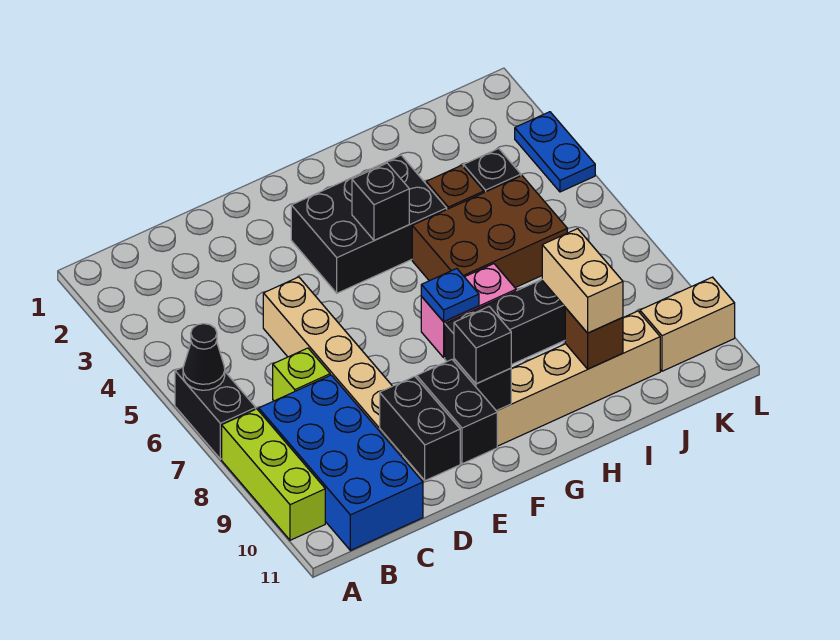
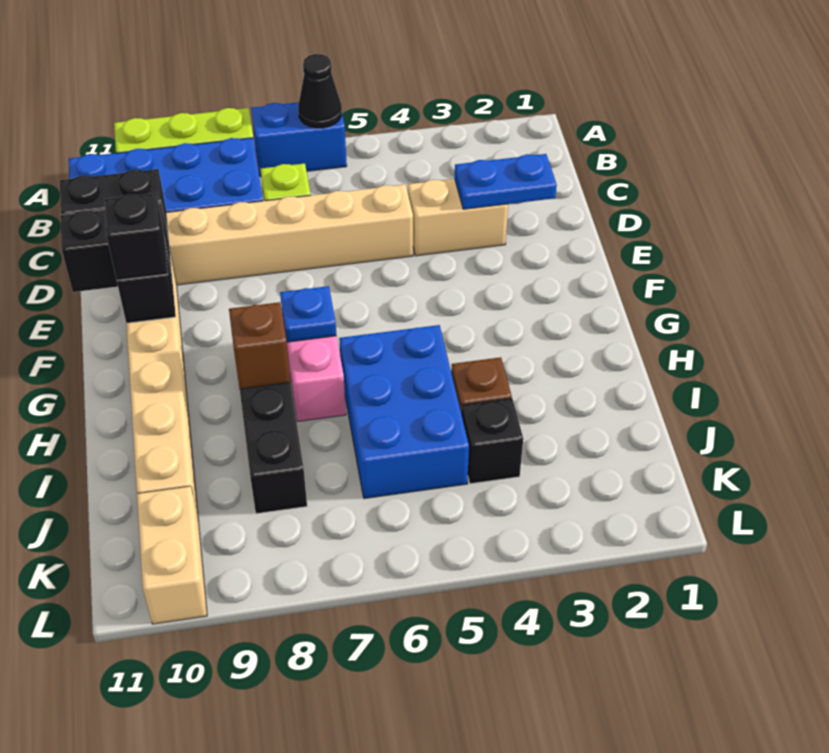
black 1x2 brick [175,367,256,459] -> blue 1x2 brick [251,102,347,177]
black 2x3 brick [291,155,447,293] -> none
black 1x1 brick [352,163,409,240] -> none
brown 2x3 brick [412,176,567,288] -> blue 2x3 brick [339,325,469,499]
tan 1x2 brick [542,229,623,333] -> tan 1x2 brick moved to [408,179,508,256]
brown 1x1 brick [565,308,623,369] -> brown 1x1 brick moved to [229,302,290,389]
blue 1x2 plate [515,112,595,192] -> blue 1x2 plate moved to [455,154,557,209]

